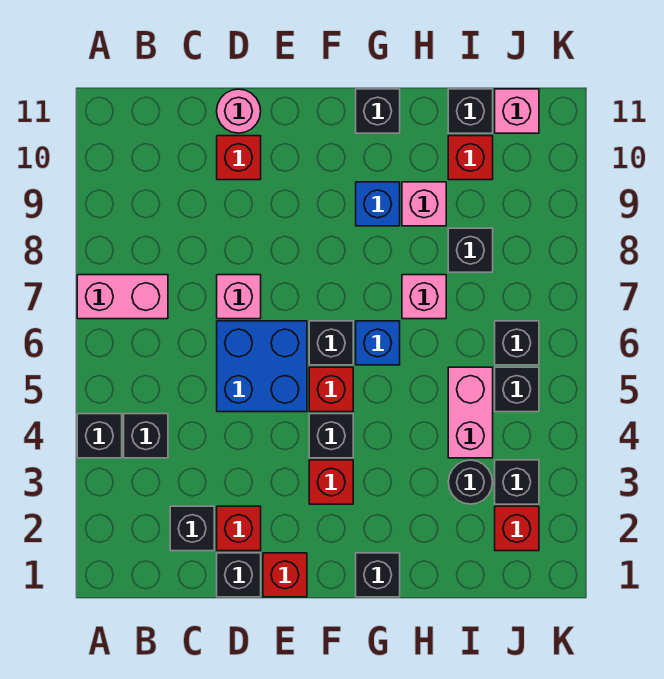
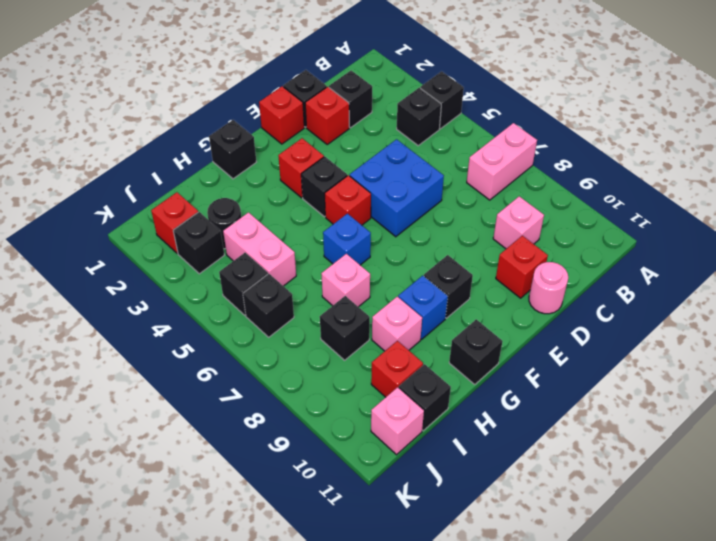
pink 1x1 brick [217,275,261,319] -> pink 1x1 brick moved to [493,196,544,249]
black 1x1 brick [309,321,353,365] -> black 1x1 brick moved to [424,255,473,318]

